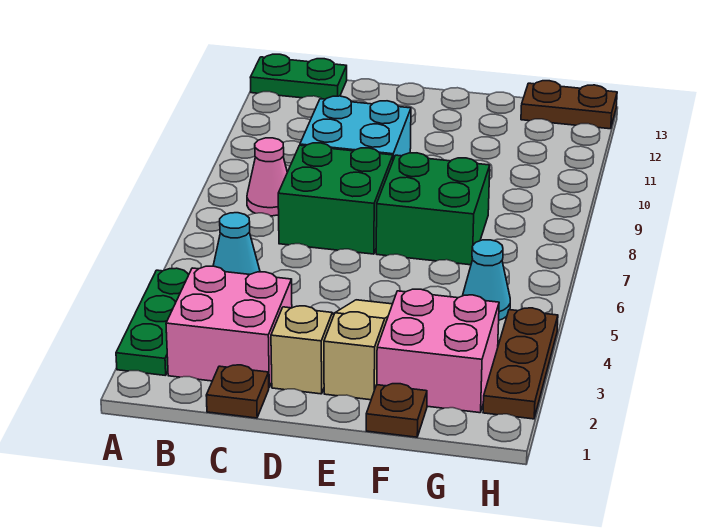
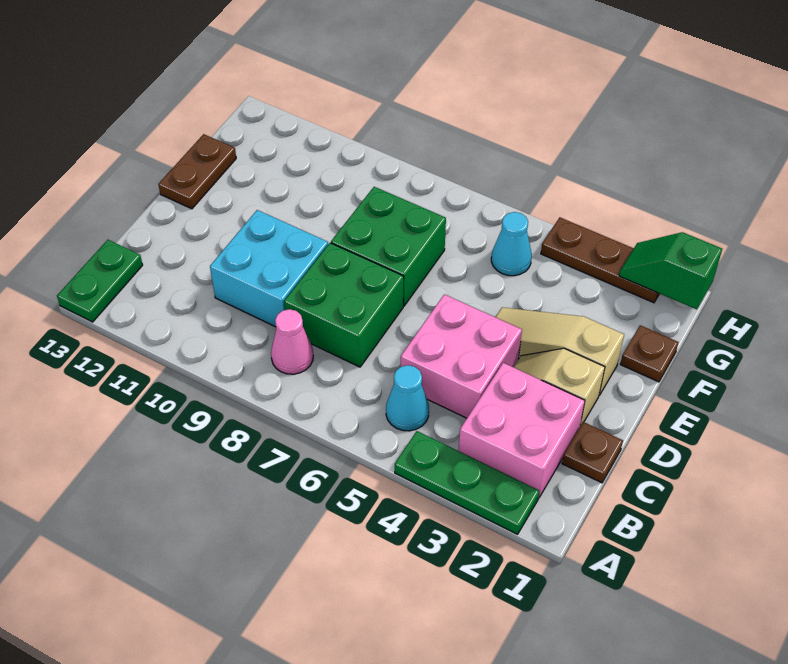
pink 2x2 brick [377,289,499,413] -> pink 2x2 brick moved to [401,294,522,418]
brown 1x2 plate [521,81,617,129] -> brown 1x2 plate moved to [158,134,236,209]
none -> green 1x2 slope [619,232,722,309]

